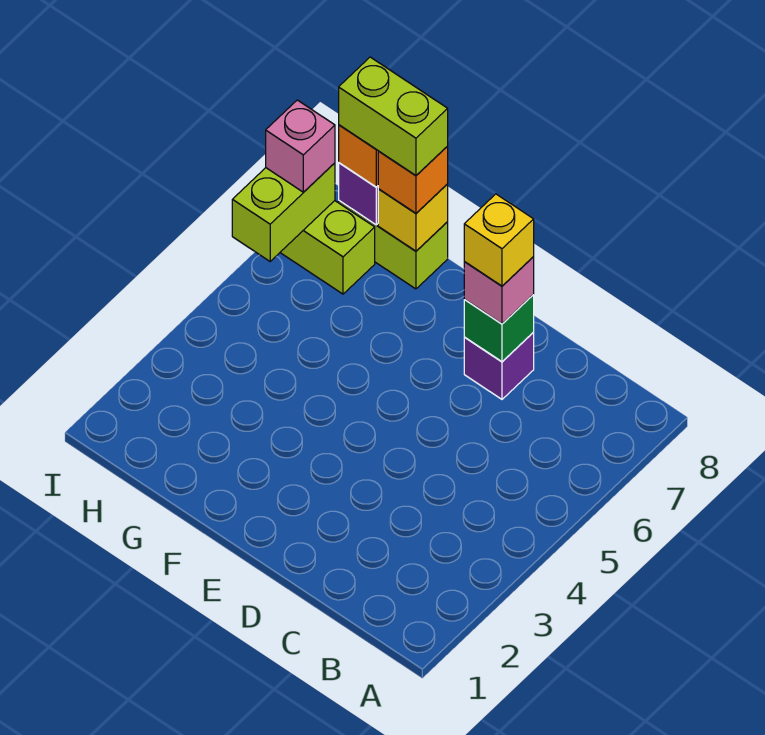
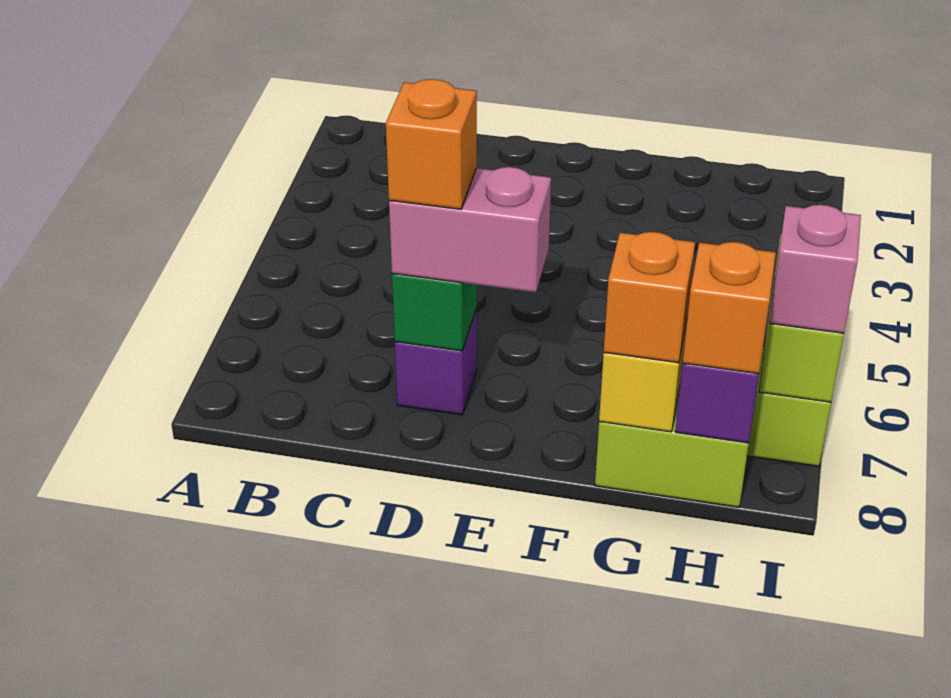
pink 1x1 brick [464,257,534,324] -> pink 1x2 brick [389,167,551,293]
yellow 1x1 brick [464,194,534,286] -> orange 1x1 brick [386,79,477,209]
lime 1x2 brick [339,57,448,176] -> none

